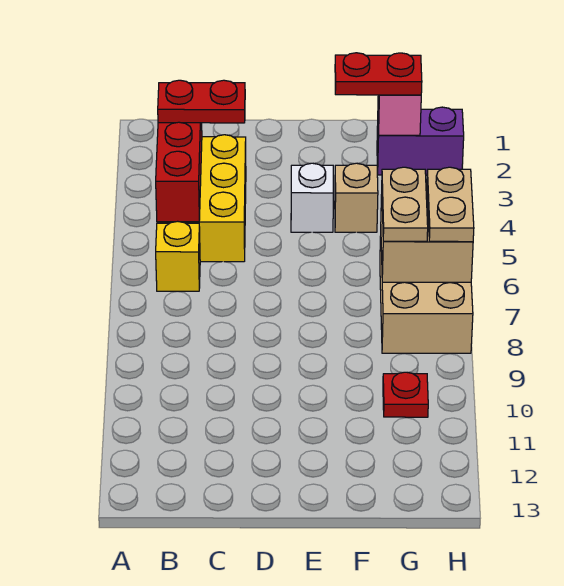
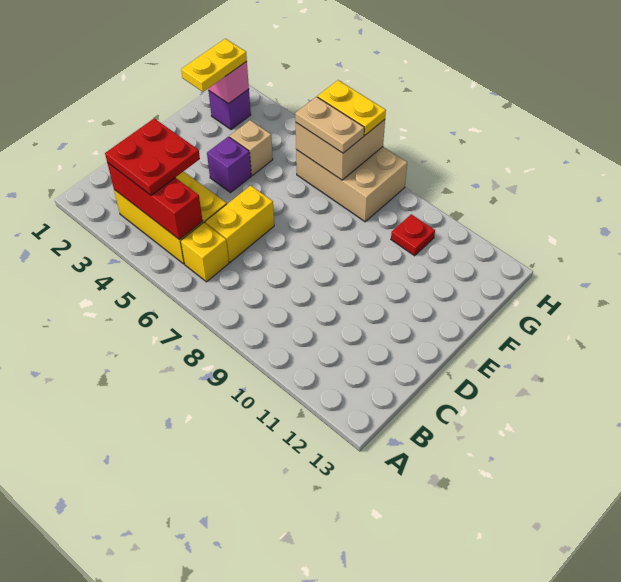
red 1x2 plate [158,80,245,123] -> red 2x2 plate [105,118,200,195]
none -> yellow 1x2 brick [205,186,274,262]
white 1x1 brick [291,163,333,232] -> purple 1x1 brick [207,137,251,192]
red 1x2 plate [335,53,422,95] -> yellow 1x2 plate [181,39,247,92]
purple 1x2 brick [377,107,464,175] -> purple 1x1 brick [208,89,251,129]
tan 1x2 plate [427,167,474,242] -> yellow 1x2 plate [317,80,386,135]

